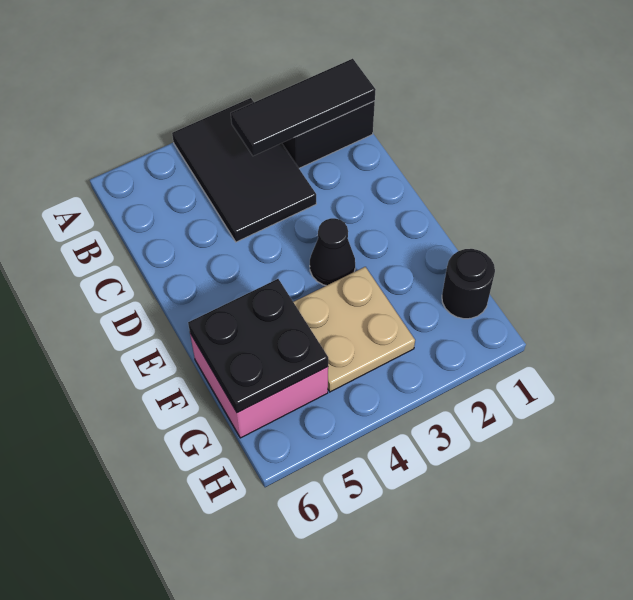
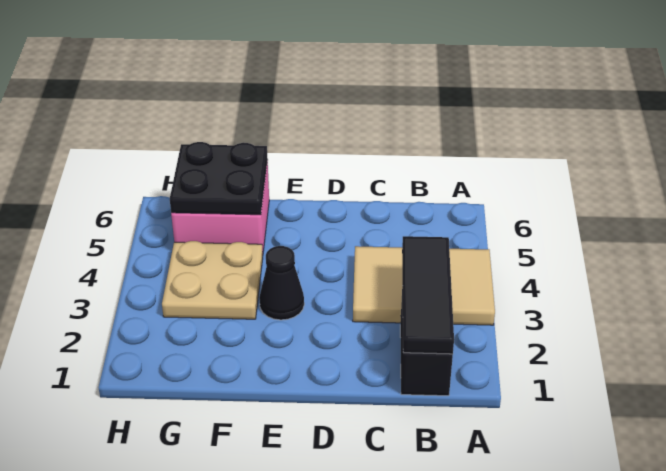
black 2x3 tile [172,98,316,242] -> tan 2x3 tile [353,246,495,325]
black 1x1 round brick [442,249,495,319] -> none

